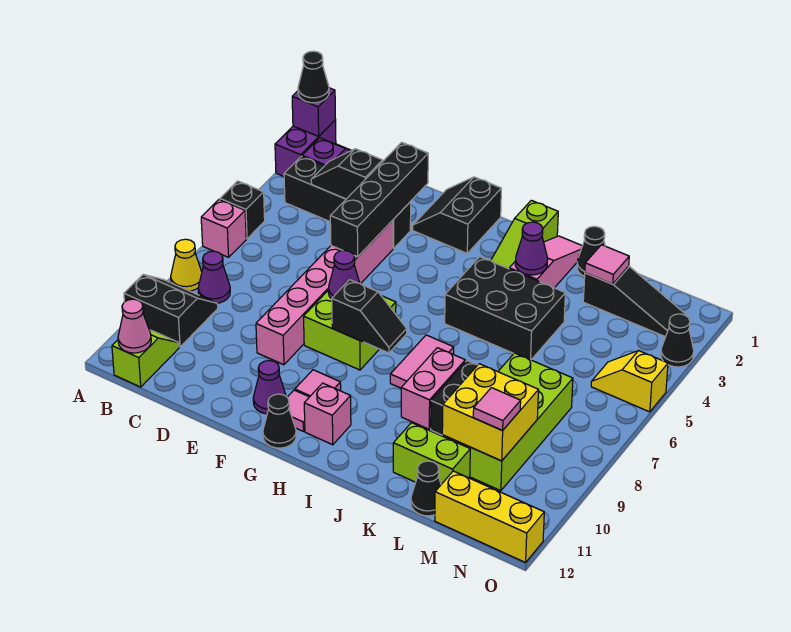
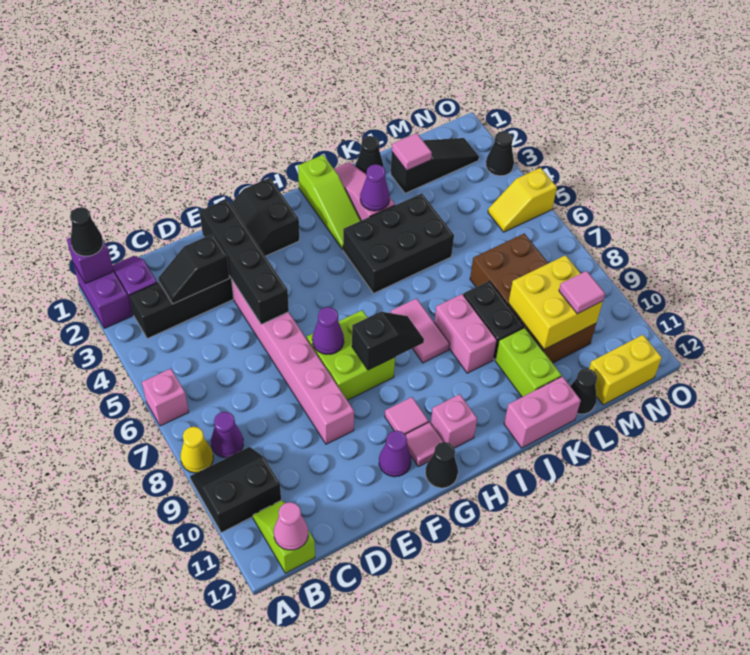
black 1x1 brick [220,181,265,239] -> none
none -> pink 1x2 brick [504,376,581,448]
lime 1x2 brick [393,423,470,484] -> lime 1x2 brick turned to [495,328,562,397]
lime 2x4 brick [442,353,573,491] -> brown 2x4 brick [470,233,596,363]
yellow 1x3 brick [435,471,544,562] -> yellow 1x2 brick [589,335,662,405]

